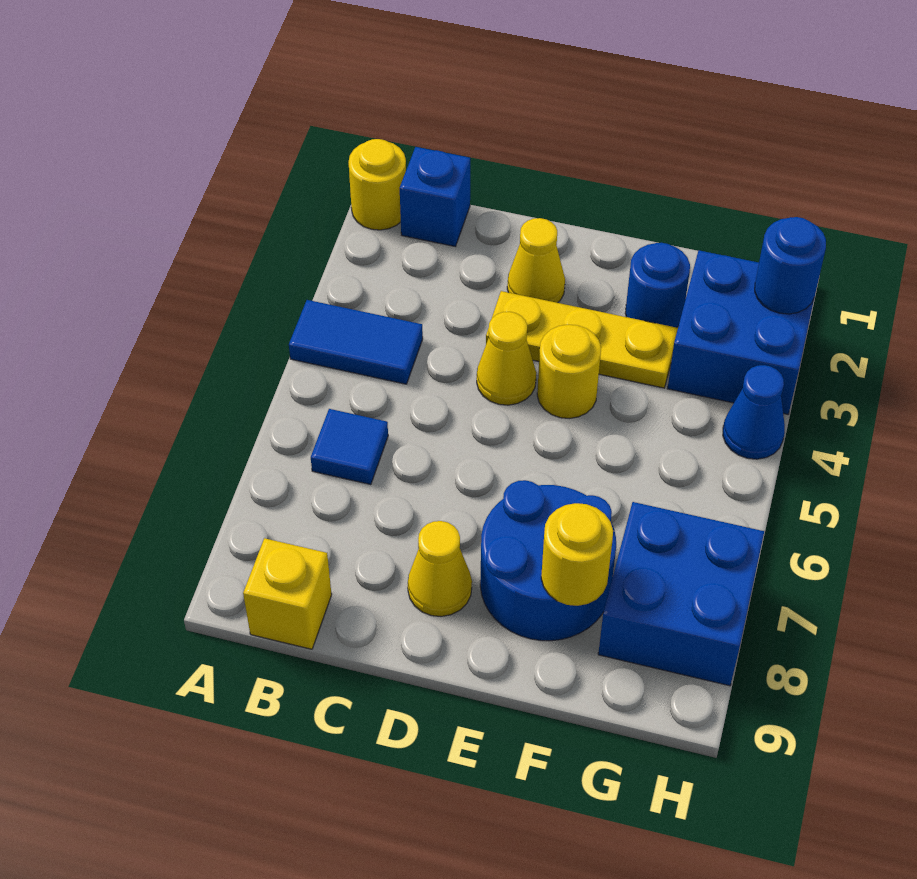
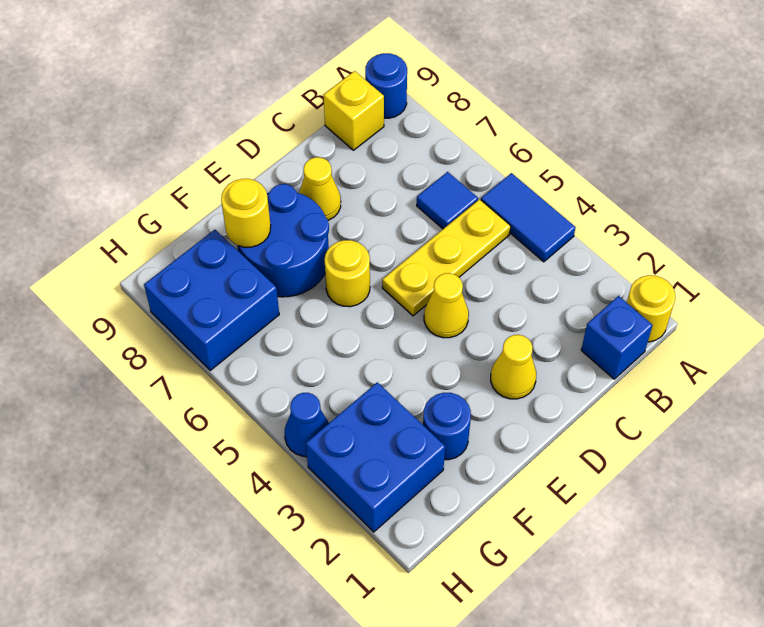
blue 1x2 tile [289,300,423,384] -> blue 1x2 tile turned to [481,173,576,262]
yellow 1x3 plate [486,291,678,388] -> yellow 1x3 plate moved to [382,199,511,316]
yellow 1x1 round brick [537,325,601,419] -> yellow 1x1 round brick moved to [325,240,370,307]
blue 1x1 round brick [755,217,826,314] -> blue 1x1 round brick moved to [365,53,407,118]

